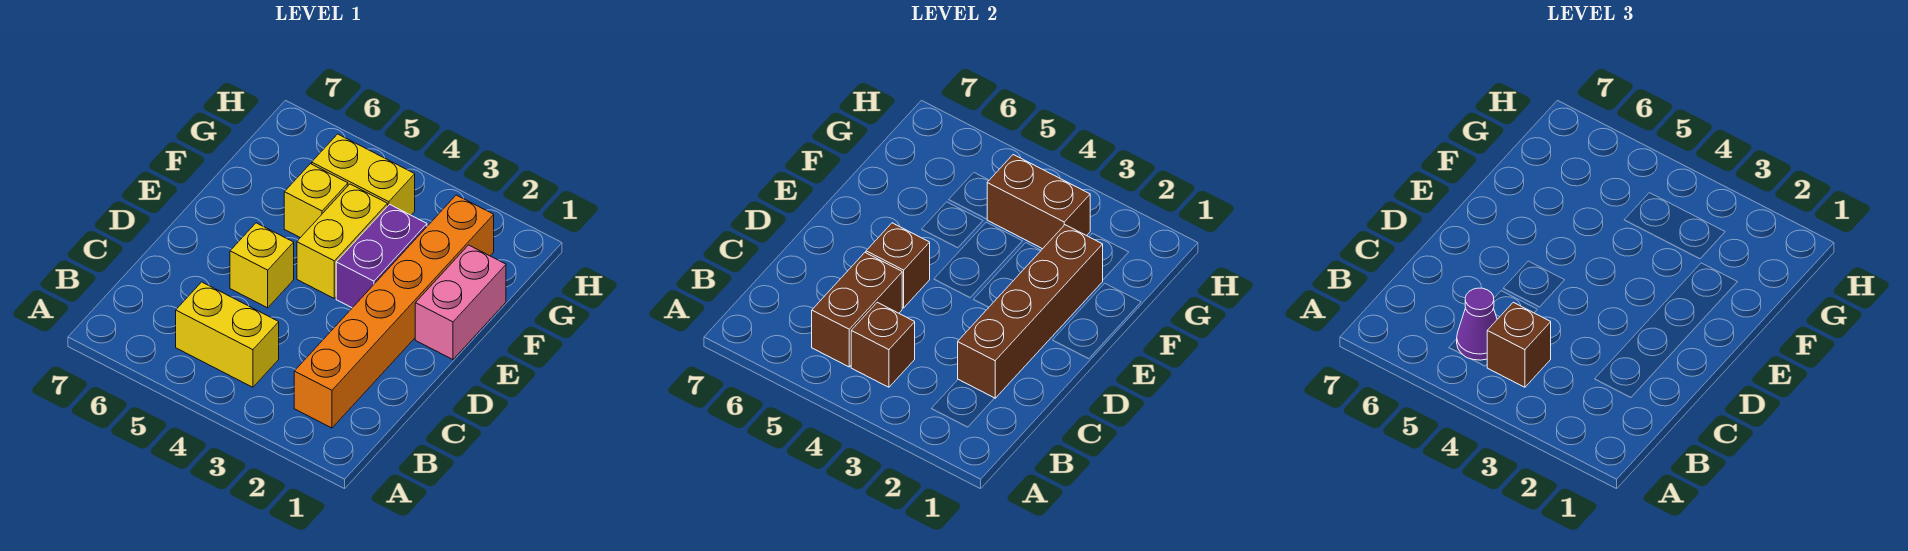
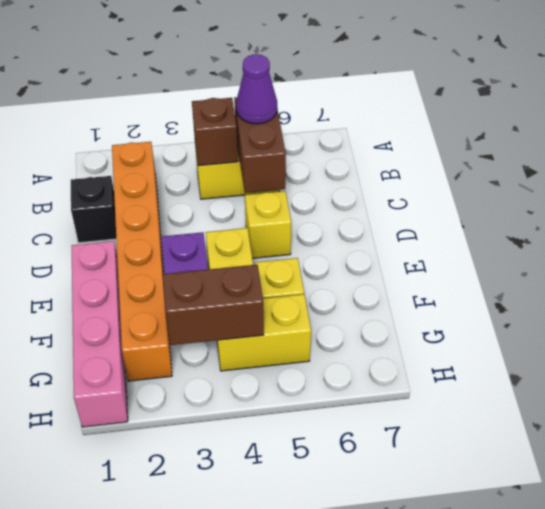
brown 1x1 brick [1487,302,1551,387] -> none
none -> black 1x1 brick [71,176,116,243]
brown 1x4 brick [958,225,1103,398] -> none
brown 1x1 brick [866,223,930,308] -> none
pink 1x2 brick [415,245,506,360] -> pink 1x4 brick [72,241,128,427]

